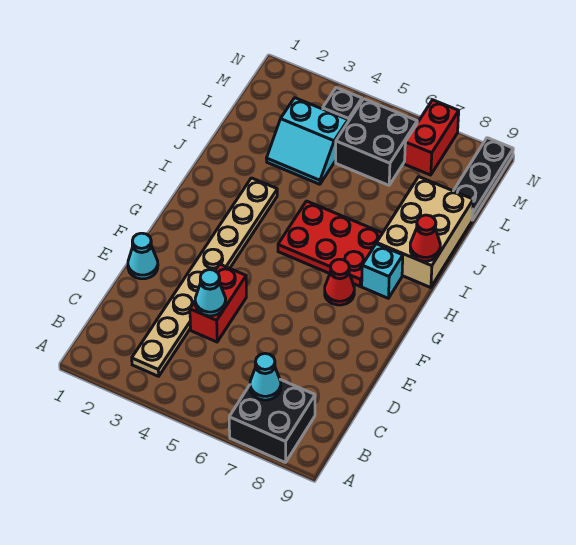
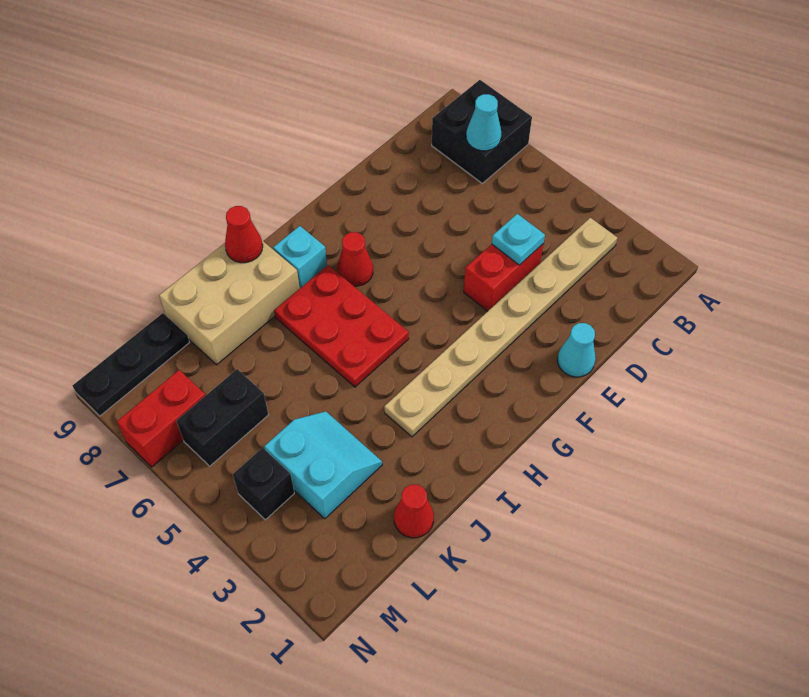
cyan 1x1 cone [195,270,226,316] -> cyan 1x1 plate [492,214,545,265]
none -> red 1x1 cone [394,484,434,538]
black 2x2 brick [336,99,417,185] -> black 1x2 brick [176,369,268,466]

